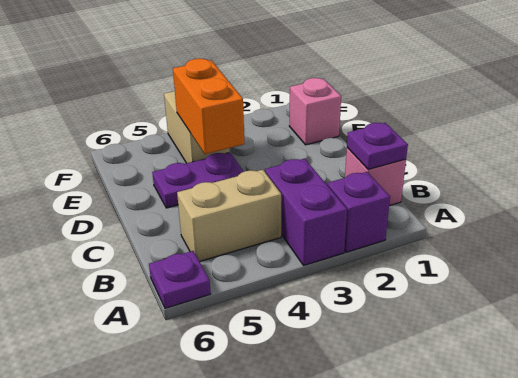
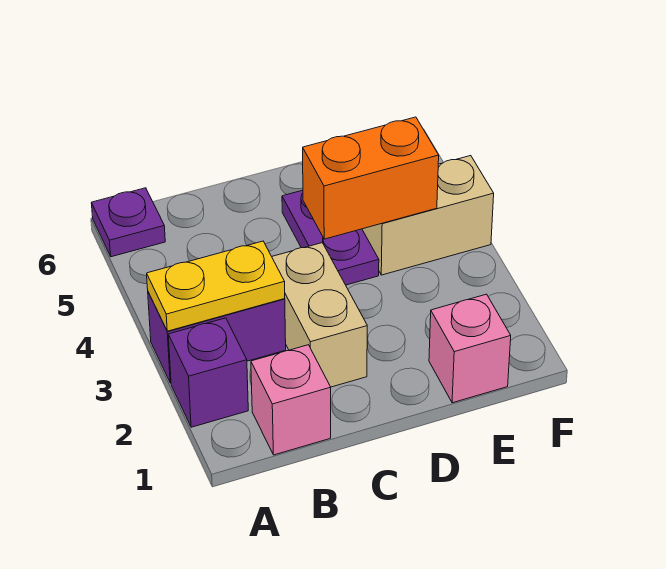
none -> yellow 1x2 plate [147,241,285,331]
purple 1x1 plate [347,123,408,169] -> none
tan 1x2 brick [177,170,281,262] -> tan 1x2 brick moved to [272,243,367,387]

